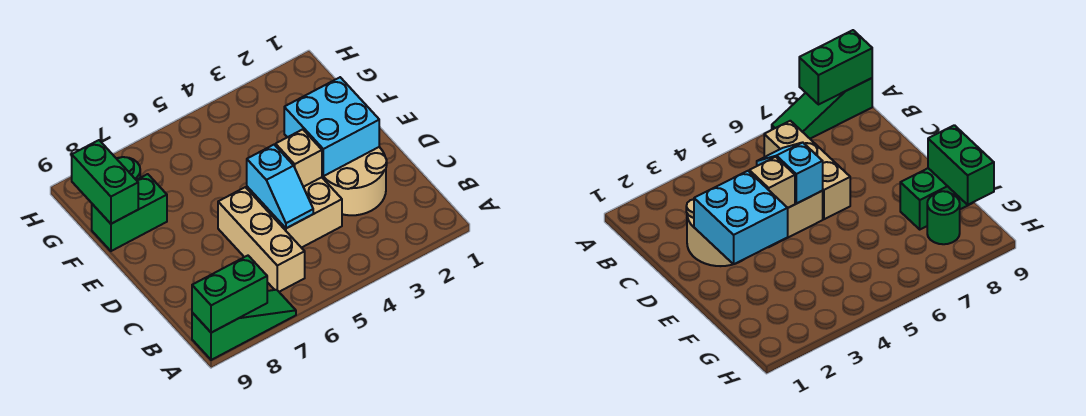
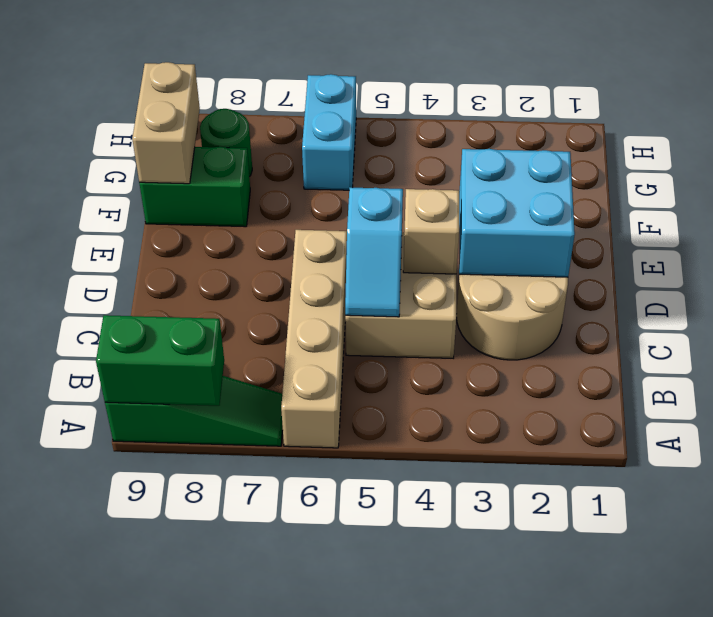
tan 1x3 brick [218,187,305,292] -> tan 1x4 brick [281,230,347,448]
green 1x2 brick [72,140,138,224] -> tan 1x2 brick [132,62,200,184]
none -> cyan 1x2 brick [302,74,356,190]

